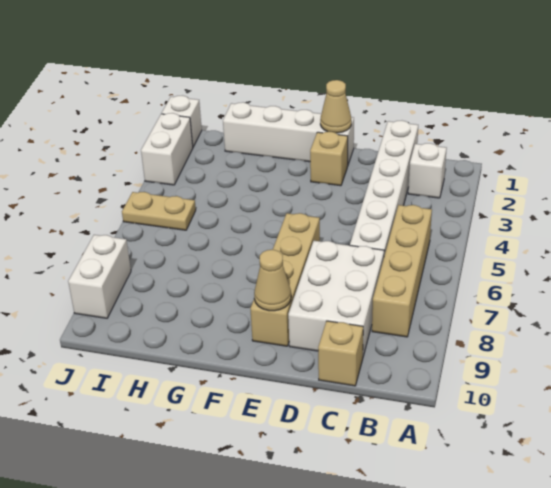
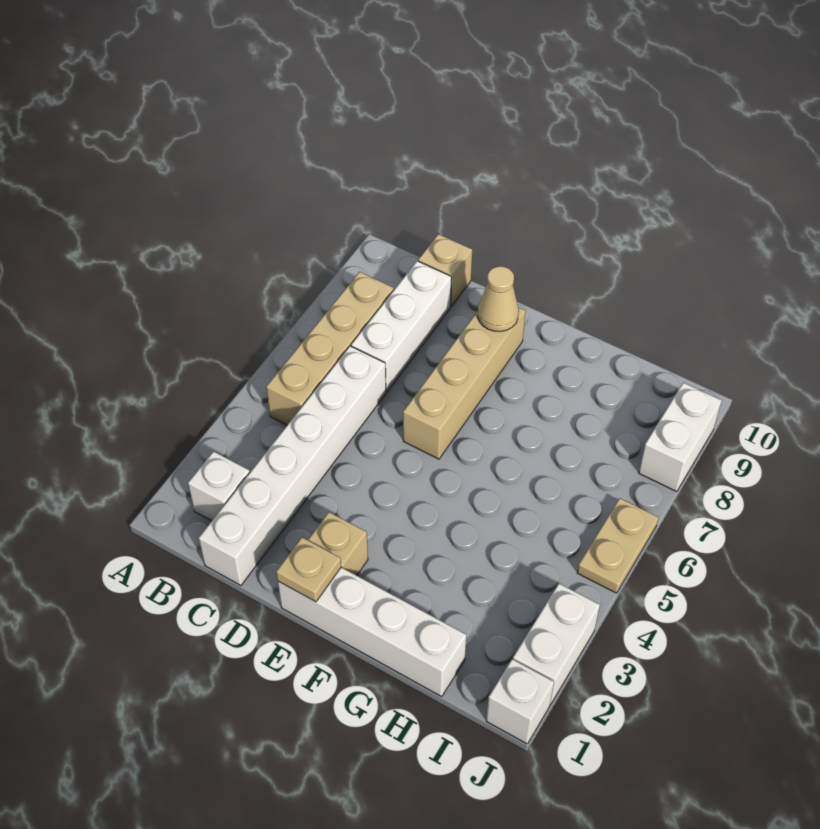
white 2x3 brick [288,241,384,356] -> white 1x3 brick [351,261,452,392]
tan 1x1 cone [320,80,351,133] -> tan 1x1 plate [276,537,341,602]
tan 1x2 plate [122,192,196,230] -> tan 1x2 plate turned to [577,498,659,593]

